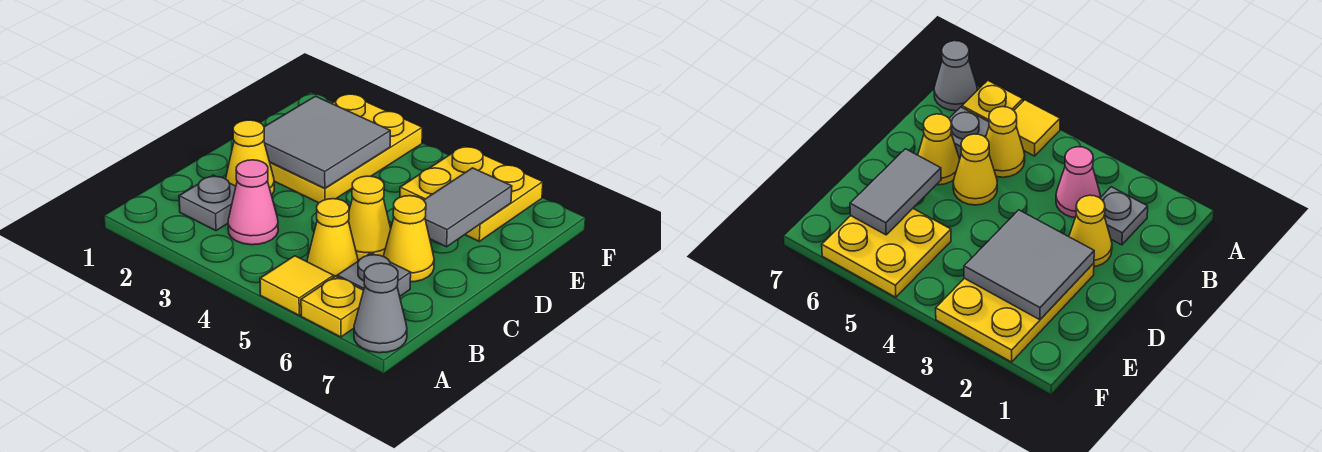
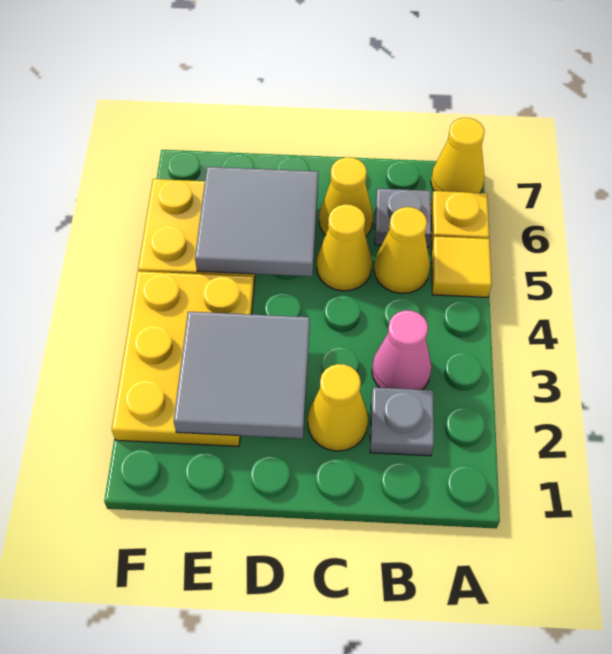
grey 1x1 cone [354,263,407,353] -> yellow 1x1 cone [431,118,485,193]
yellow 2x3 plate [270,94,422,203] -> yellow 2x3 plate turned to [112,271,254,446]
grey 1x2 tile [424,168,512,247] -> grey 2x2 tile [195,167,318,276]

